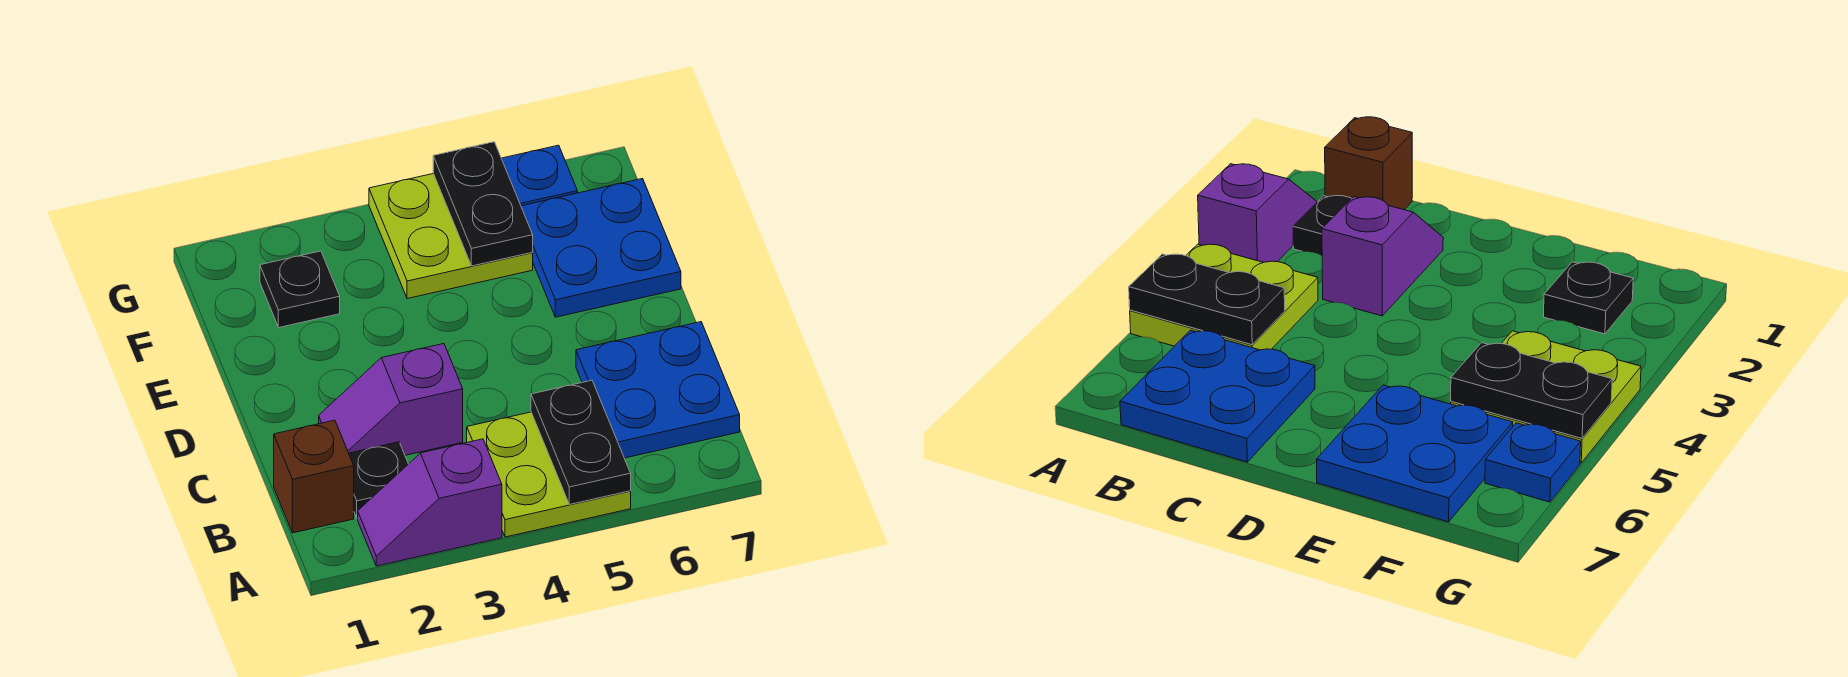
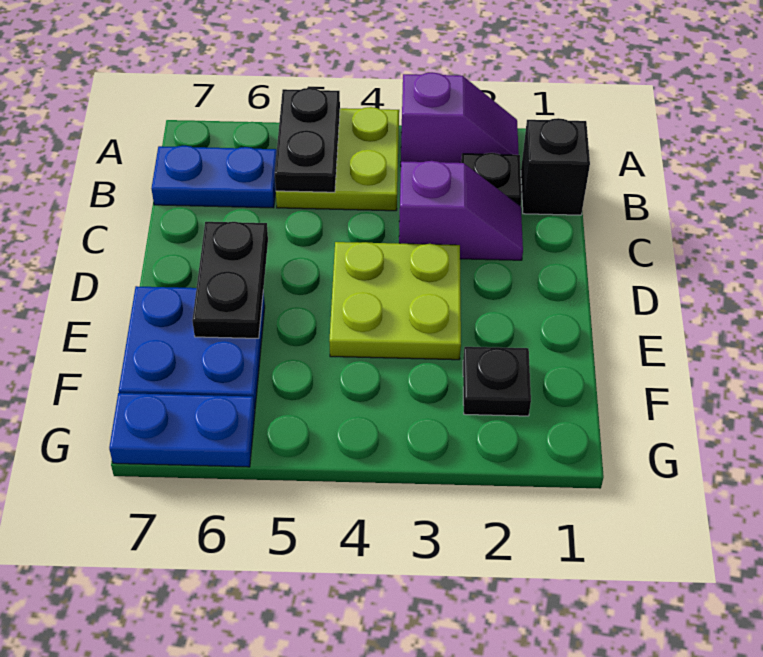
brown 1x1 brick [274,420,354,533] -> black 1x1 brick [521,118,590,215]
blue 2x2 plate [576,322,740,458] -> blue 1x2 plate [151,146,277,208]
lime 2x2 plate [369,174,533,299] -> lime 2x2 plate moved to [329,242,461,360]
black 1x2 plate [433,142,533,266] -> black 1x2 plate moved to [192,222,268,338]
blue 1x1 plate [501,145,577,206] -> blue 1x2 plate [109,393,255,467]

